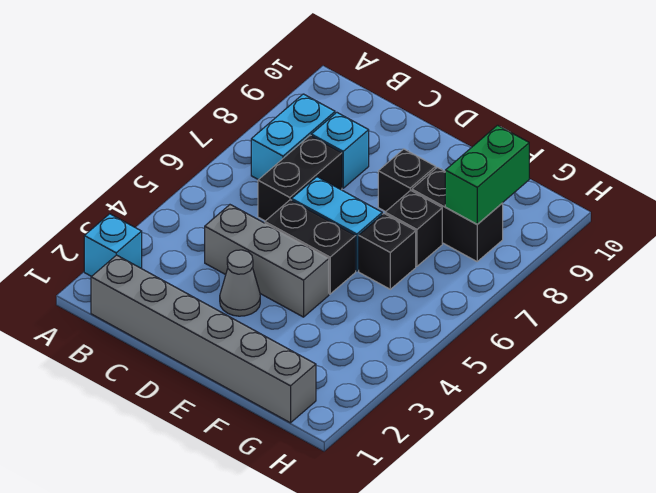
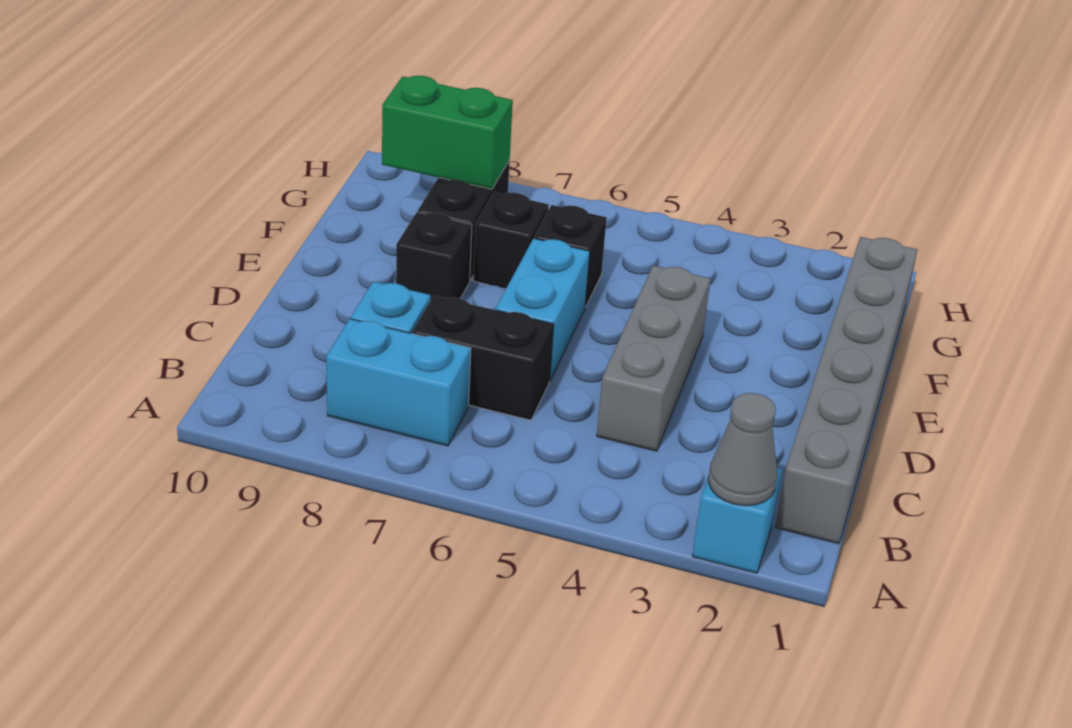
grey 1x1 cone [220,250,260,316] -> grey 1x1 cone moved to [708,393,777,506]
black 1x2 brick [265,200,356,294] -> none

